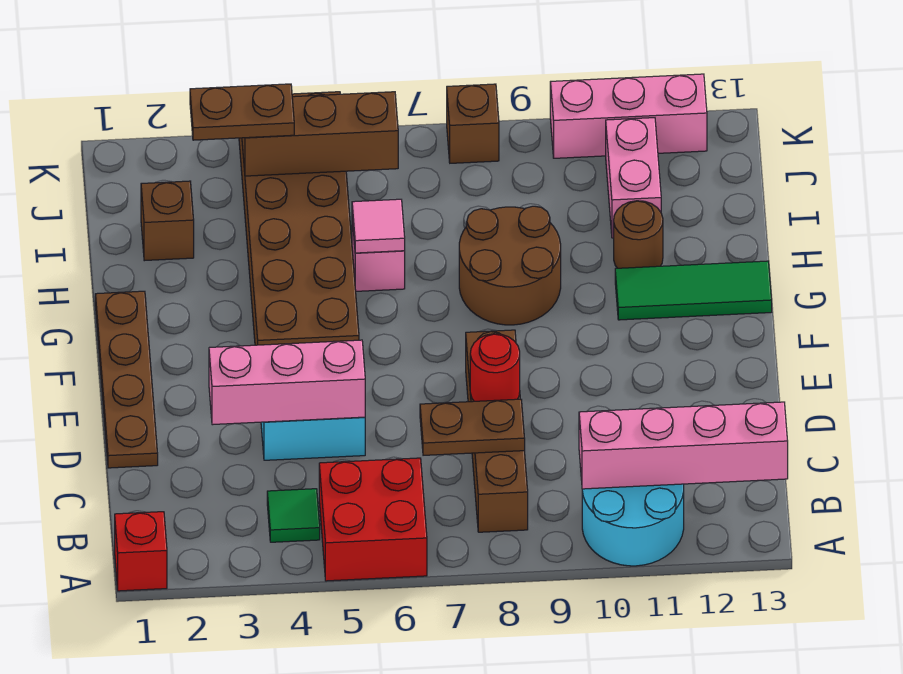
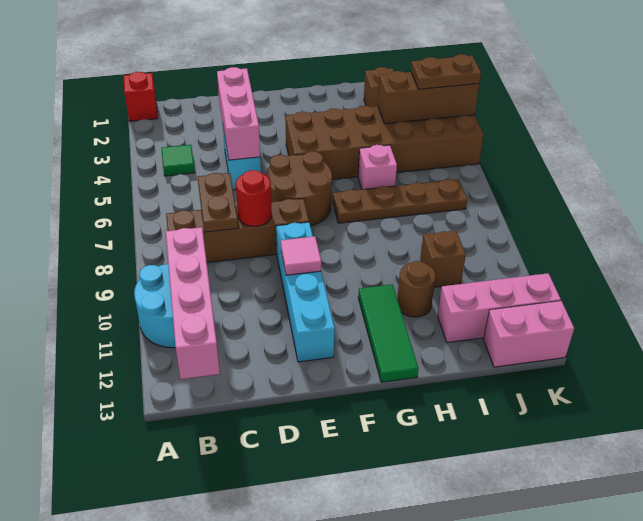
red 2x2 brick [319,458,427,581] -> none
brown 1x4 plate [95,291,158,468] -> brown 1x4 plate moved to [333,179,467,223]
none -> cyan 1x4 brick [276,222,335,362]
brown 2x2 round brick [459,206,561,325] -> brown 2x2 round brick moved to [266,151,332,226]
pink 1x1 tile [352,199,405,253] -> pink 1x1 tile moved to [281,236,321,275]
pink 1x2 brick [606,118,661,238] -> pink 1x2 brick moved to [483,301,574,367]
brown 1x2 plate [190,84,294,140] -> brown 1x2 plate turned to [411,54,481,89]
brown 1x3 brick [242,92,398,176] -> brown 1x3 brick turned to [378,71,479,124]
brown 1x1 brick [447,84,499,163] -> brown 1x1 brick moved to [420,231,466,287]
pink 1x3 brick [550,74,707,158] -> pink 1x3 brick turned to [438,273,561,343]

